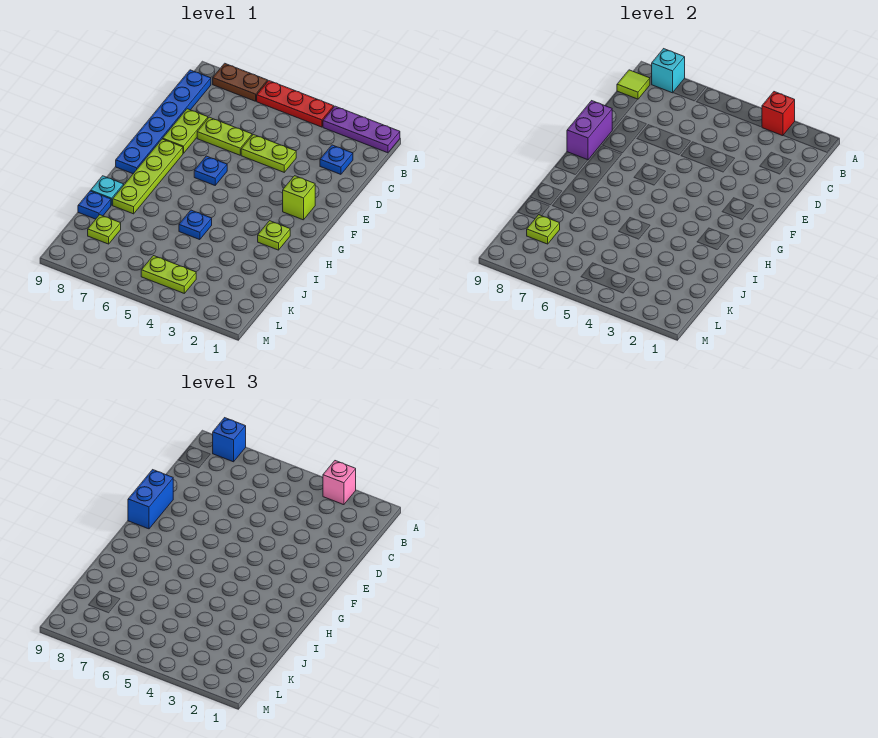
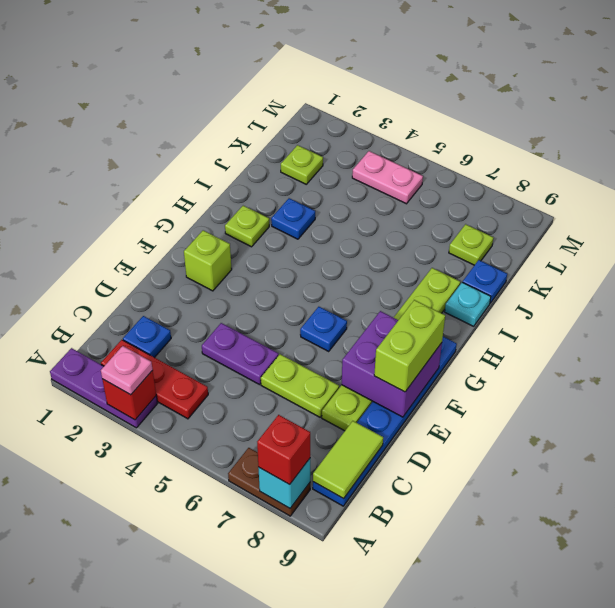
pink 1x1 brick [323,461,356,505] -> pink 1x1 plate [101,346,153,395]
red 1x3 plate [257,81,334,127] -> red 1x3 plate moved to [101,340,208,419]
blue 1x1 brick [213,418,246,462] -> red 1x1 brick [257,415,310,484]
lime 1x1 tile [617,70,650,99] -> lime 1x2 tile [313,421,383,499]
lime 1x2 plate [241,134,296,172] -> purple 1x2 plate [202,323,279,385]
purple 1x2 brick [567,101,612,160] -> purple 2x2 brick [342,311,442,417]
blue 1x2 brick [128,470,173,529] -> lime 1x2 brick [374,300,445,392]
blue 1x1 plate [179,210,212,240] -> blue 1x1 plate moved to [271,198,315,239]
lime 1x1 plate [527,215,560,244] -> lime 1x1 plate moved to [281,145,323,184]
lime 1x2 plate [141,256,196,293] -> pink 1x2 plate [352,151,423,204]

